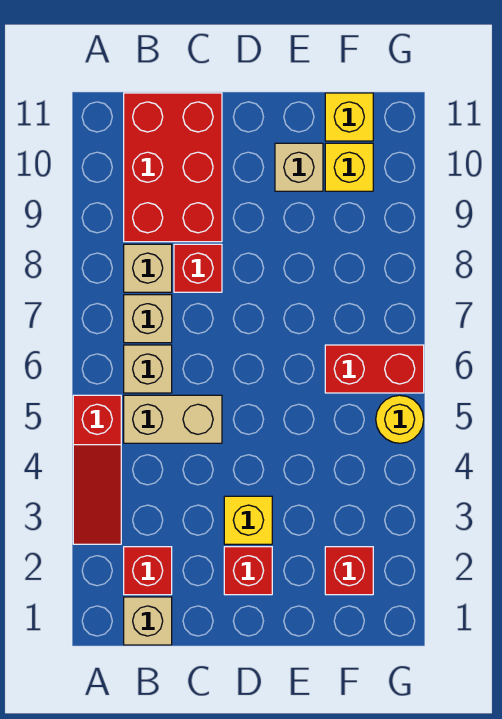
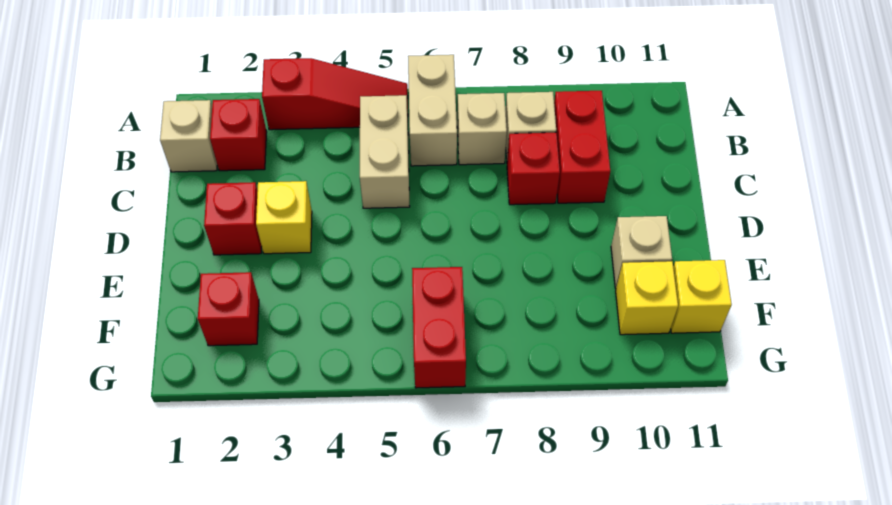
red 1x3 slope [73,395,121,544] -> red 1x3 slope turned to [262,58,408,130]
tan 1x1 brick [124,345,172,393] -> tan 1x2 brick [408,55,457,166]
red 2x3 brick [124,93,222,242] -> red 1x2 brick [554,91,610,203]
yellow 1x1 round brick [376,395,424,443] -> none

